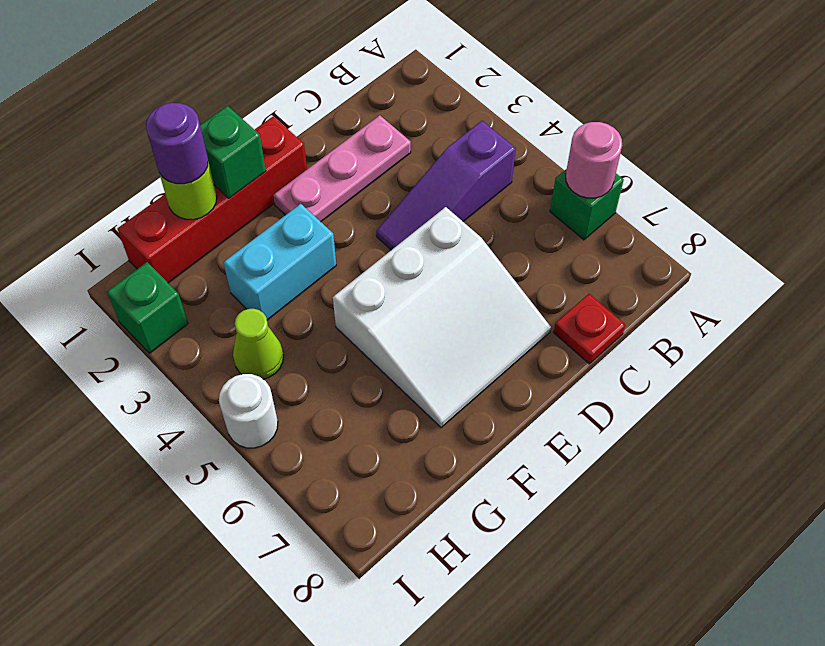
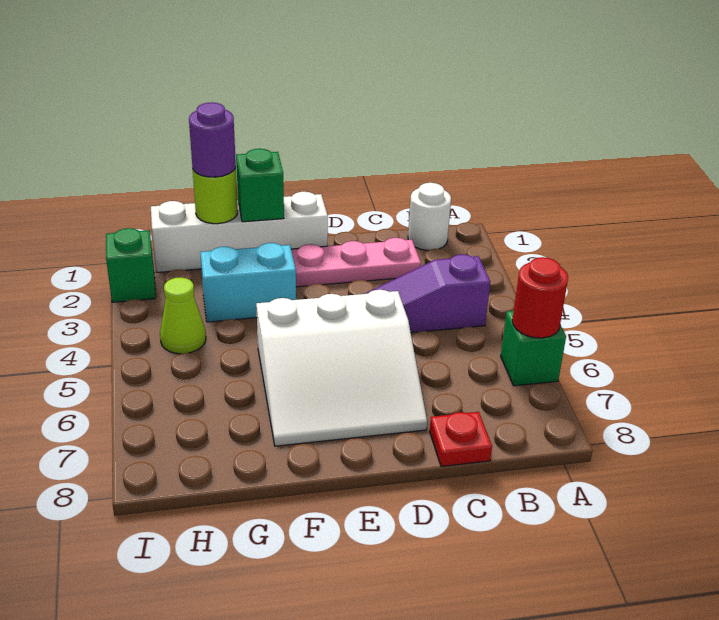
pink 1x1 round brick [566,122,622,198] -> red 1x1 round brick [512,257,568,338]
red 1x4 brick [117,116,307,283] -> white 1x4 brick [151,192,328,272]
white 1x1 round brick [219,374,278,448] -> white 1x1 round brick moved to [408,183,451,250]

